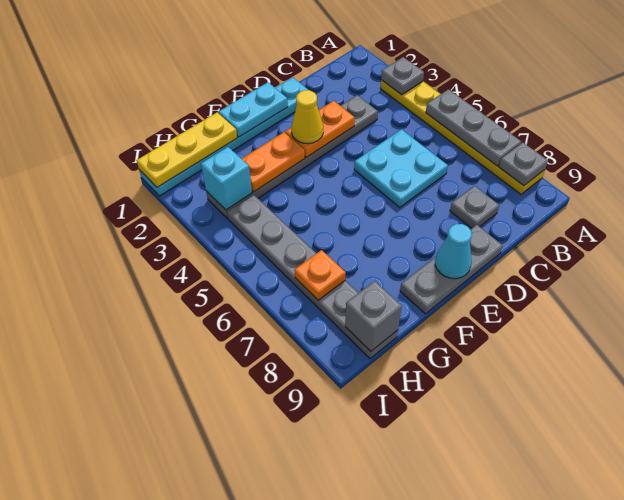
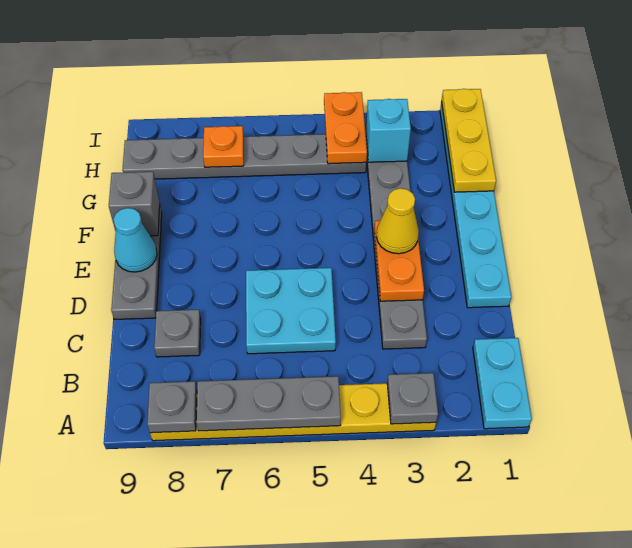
cyan 1x2 plate [219,82,288,137] -> cyan 1x2 plate moved to [473,338,532,429]
orange 1x2 plate [242,132,305,192] -> orange 1x2 plate moved to [324,92,367,164]
grey 1x1 brick [345,281,402,351] -> grey 1x1 brick moved to [109,172,160,236]

